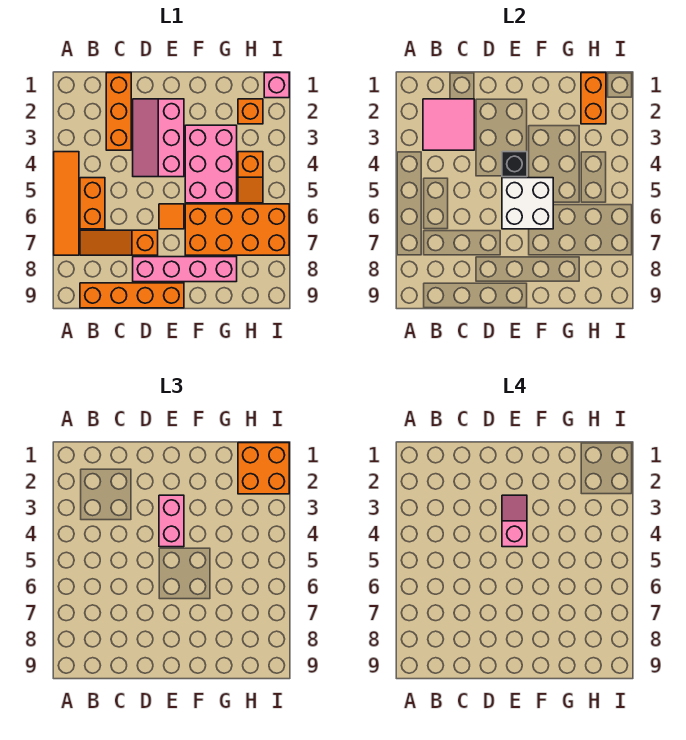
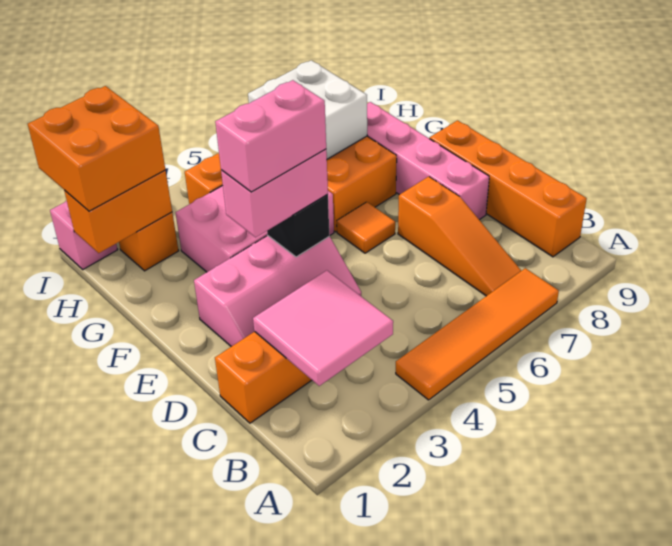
orange 1x2 brick [80,178,105,229] -> none
pink 1x2 slope [502,495,527,547] -> pink 1x2 brick [215,80,326,192]
white 2x2 brick [502,178,553,229] -> white 2x2 brick moved to [248,60,367,159]

